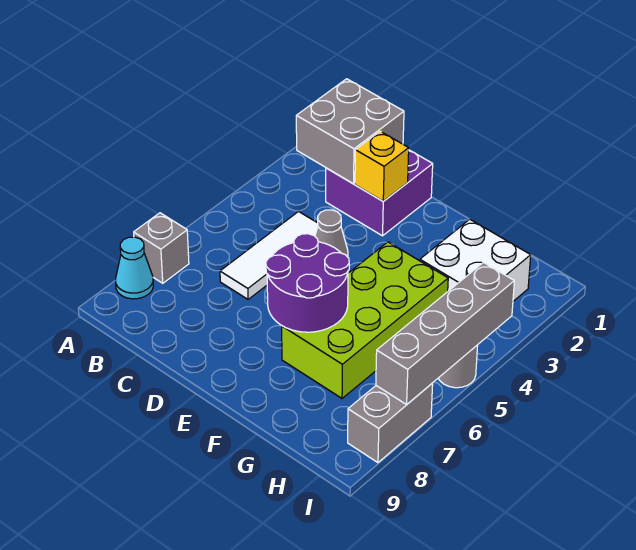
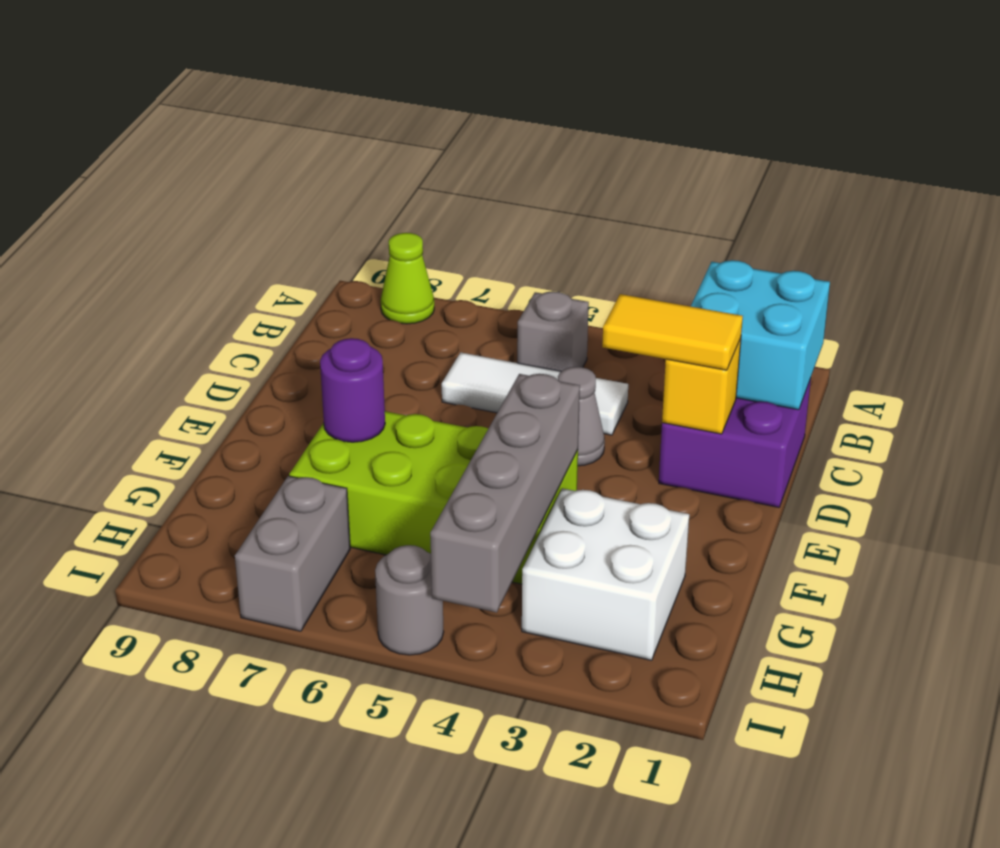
grey 1x1 brick [134,213,189,283] -> grey 1x1 brick moved to [517,291,589,371]
cyan 1x1 cone [116,237,153,299] -> lime 1x1 cone [381,233,434,324]
grey 2x2 brick [296,79,404,184] -> cyan 2x2 brick [691,260,830,410]
none -> yellow 1x2 tile [602,294,743,370]
purple 2x2 round brick [266,234,349,332] -> purple 1x1 round brick [320,338,385,442]
grey 1x4 brick [376,263,514,404] -> grey 1x4 brick turned to [430,374,580,613]
grey 1x2 brick [348,383,433,463] -> grey 1x2 brick turned to [235,476,350,631]

